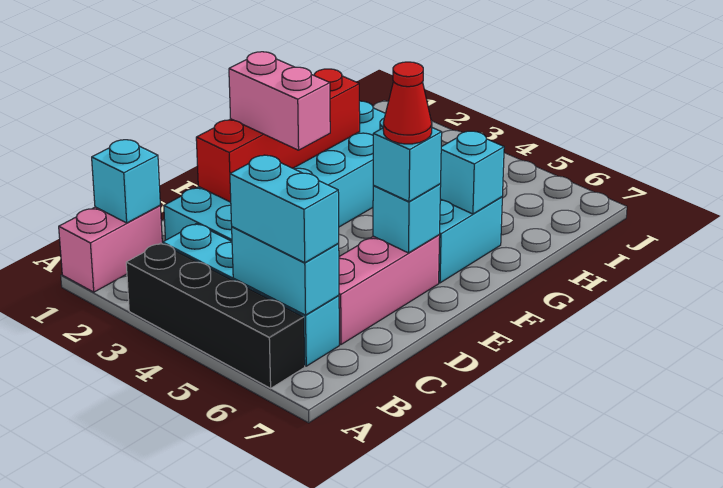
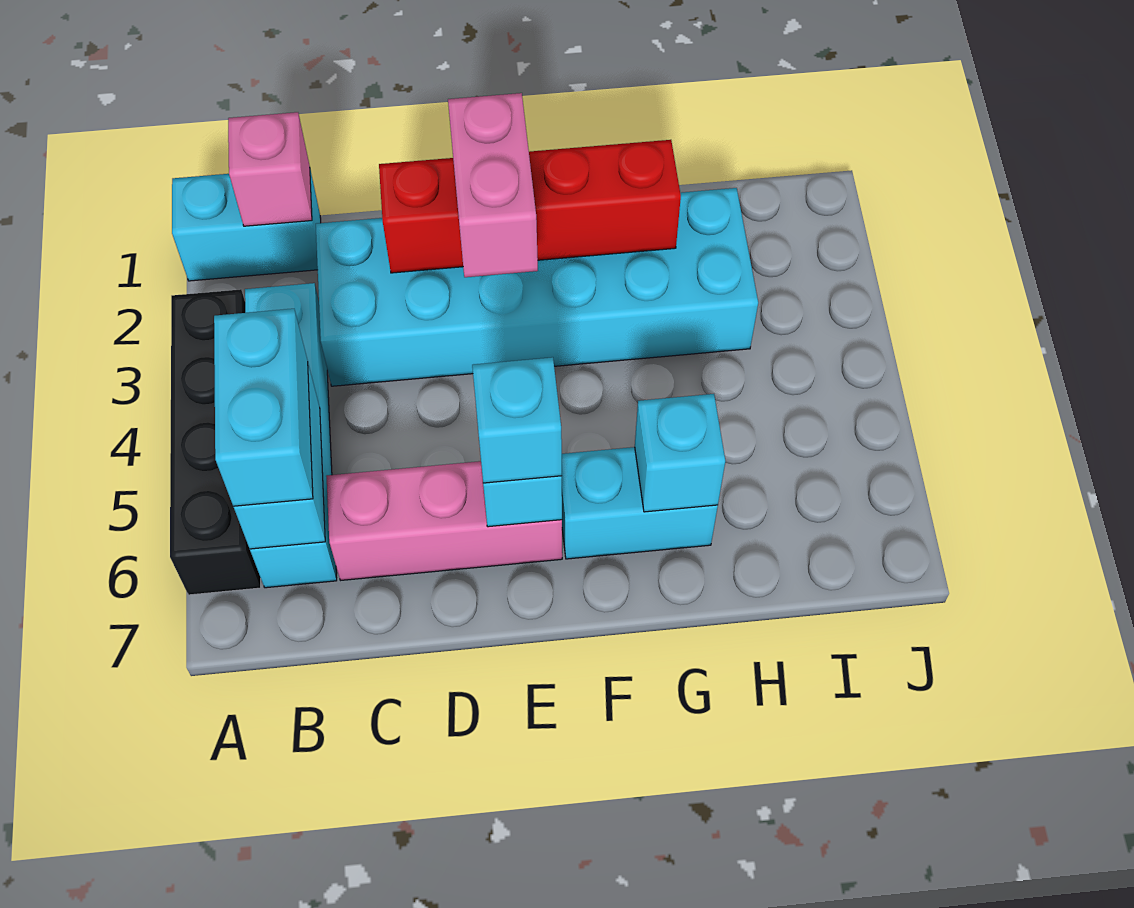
pink 1x2 brick [59,206,162,292] -> cyan 1x2 brick [172,170,321,281]
cyan 1x1 brick [92,140,160,223] -> pink 1x1 brick [228,112,312,226]
red 1x1 cone [383,62,432,144] -> none

